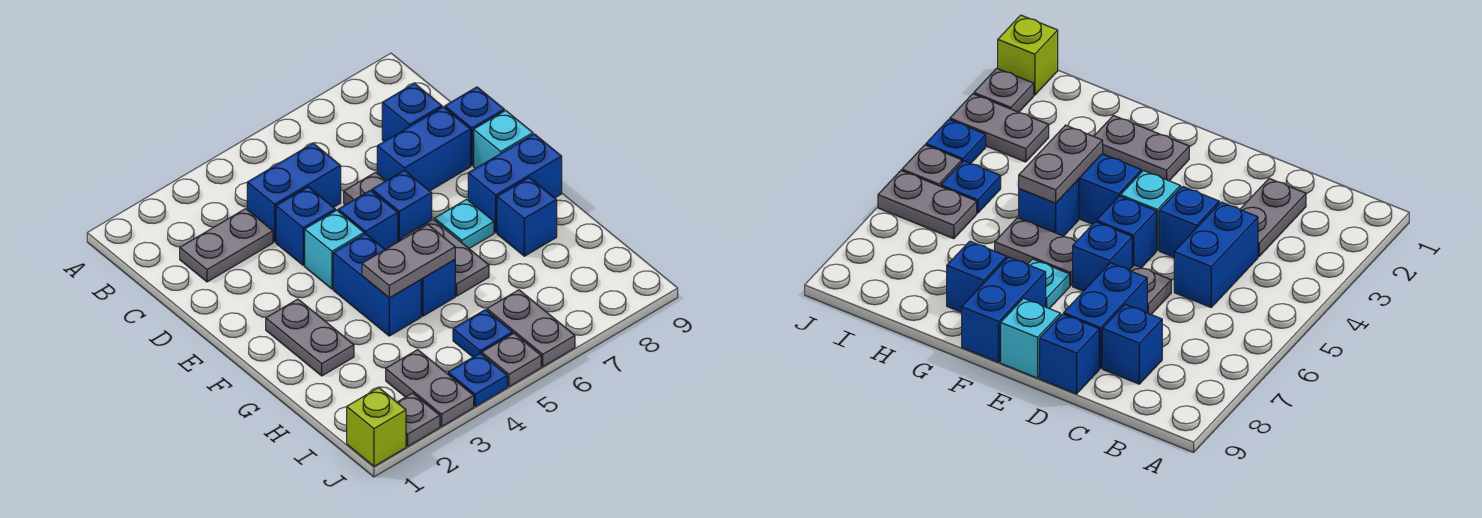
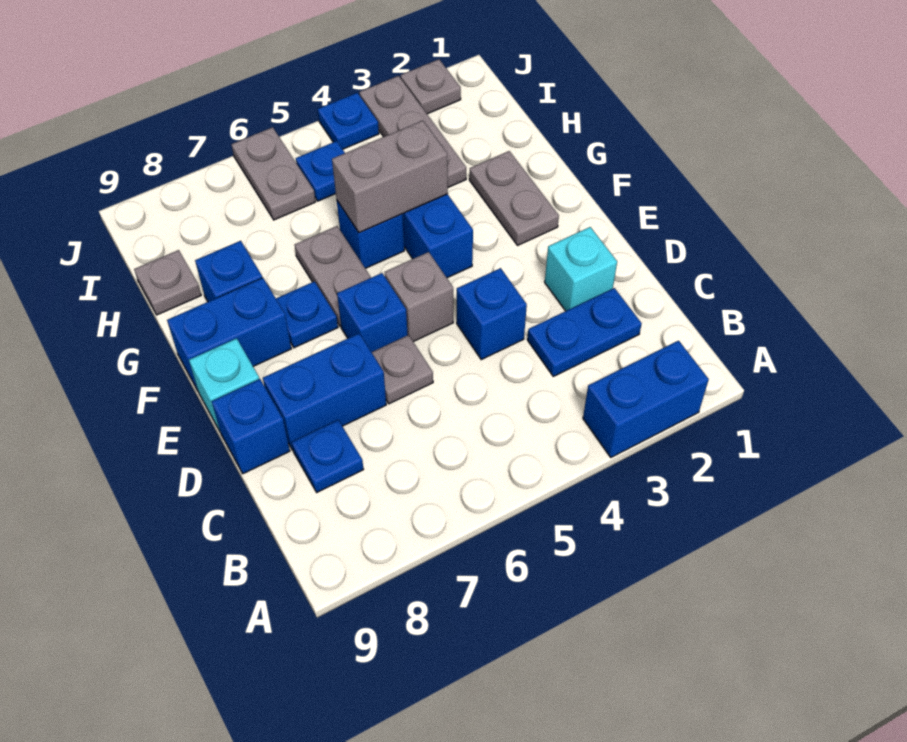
grey 1x2 plate [180,209,273,282] -> blue 1x2 plate [527,288,642,376]
blue 1x2 brick [247,143,341,242] -> blue 1x2 brick moved to [583,341,709,457]
blue 1x1 brick [382,83,442,141] -> blue 1x1 plate [292,420,364,492]
cyan 1x1 brick [305,210,364,289] -> cyan 1x1 brick moved to [545,227,617,311]
blue 1x1 brick [338,190,398,249] -> grey 1x1 brick [385,252,453,342]
cyan 1x1 plate [435,199,494,248] -> blue 1x1 plate [276,281,338,348]
grey 1x2 plate [362,225,455,298] -> grey 1x2 brick [332,121,448,233]
grey 1x2 plate [386,350,474,426] -> grey 1x3 plate [359,76,466,187]
lime 1x1 brick [347,388,406,466] -> none
grey 1x1 plate [482,333,541,387] -> grey 1x1 plate moved to [134,250,201,315]

